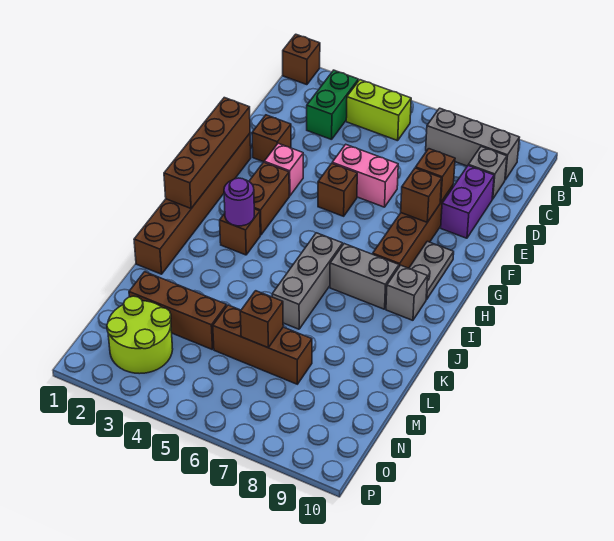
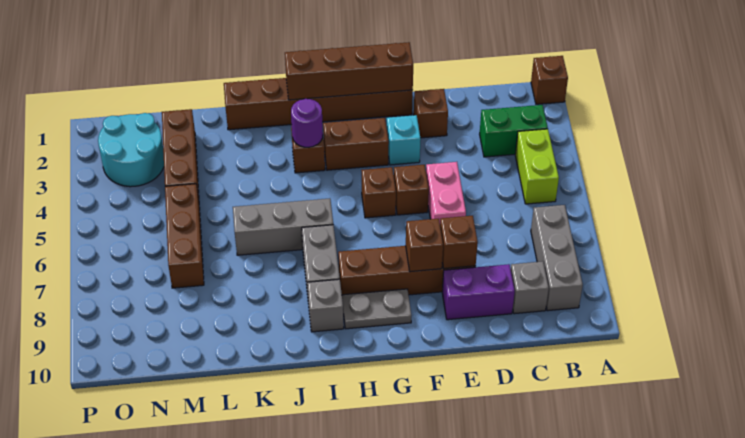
pink 1x1 brick [264,143,303,196] -> cyan 1x1 brick [387,115,421,165]
brown 1x1 brick [240,291,283,348] -> brown 1x1 brick moved to [361,167,396,218]
lime 2x2 round brick [107,296,173,374] -> cyan 2x2 round brick [98,113,164,187]

